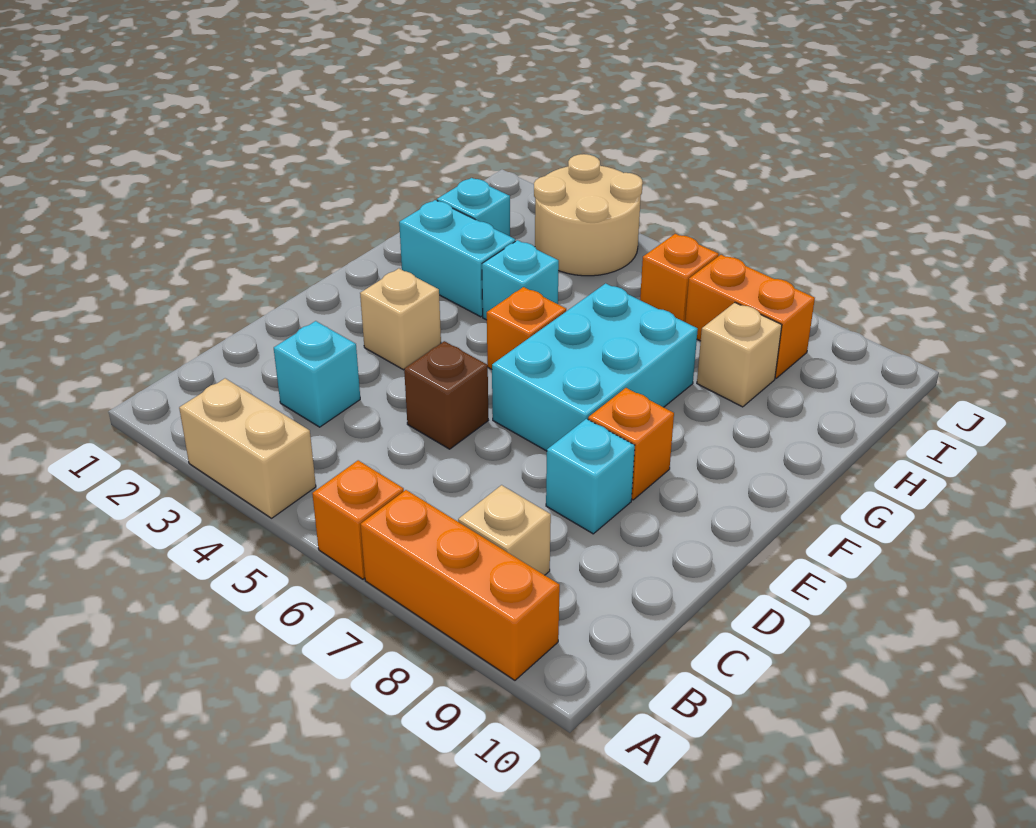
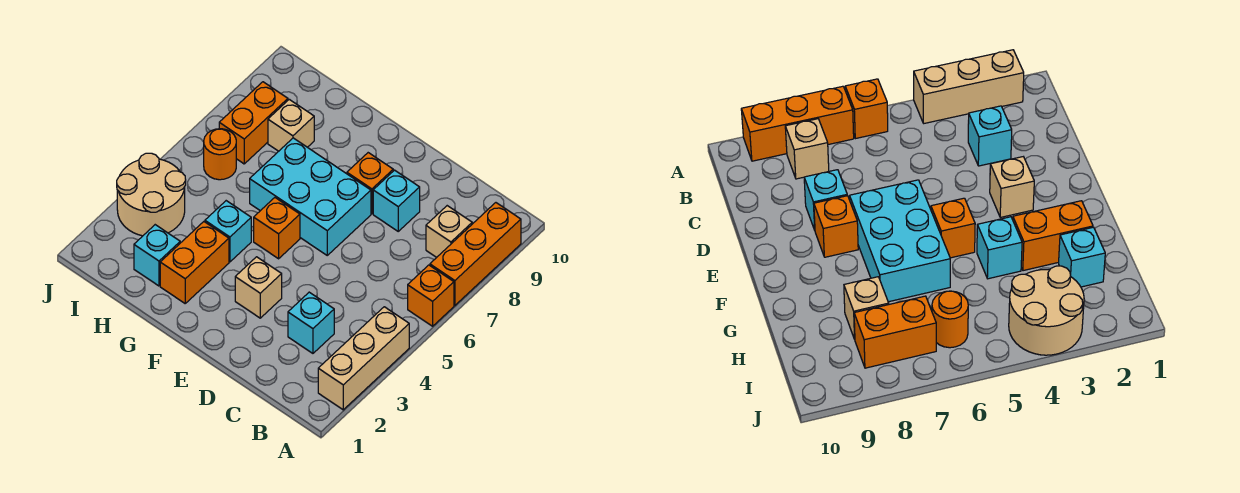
tan 1x2 brick [179,378,316,518] -> tan 1x3 brick [318,307,409,410]
brown 1x1 brick [404,341,489,449] -> none
cyan 1x2 brick [399,200,515,317] -> orange 1x2 brick [160,222,229,303]
orange 1x1 brick [640,234,719,322] -> orange 1x1 round brick [204,129,236,180]

